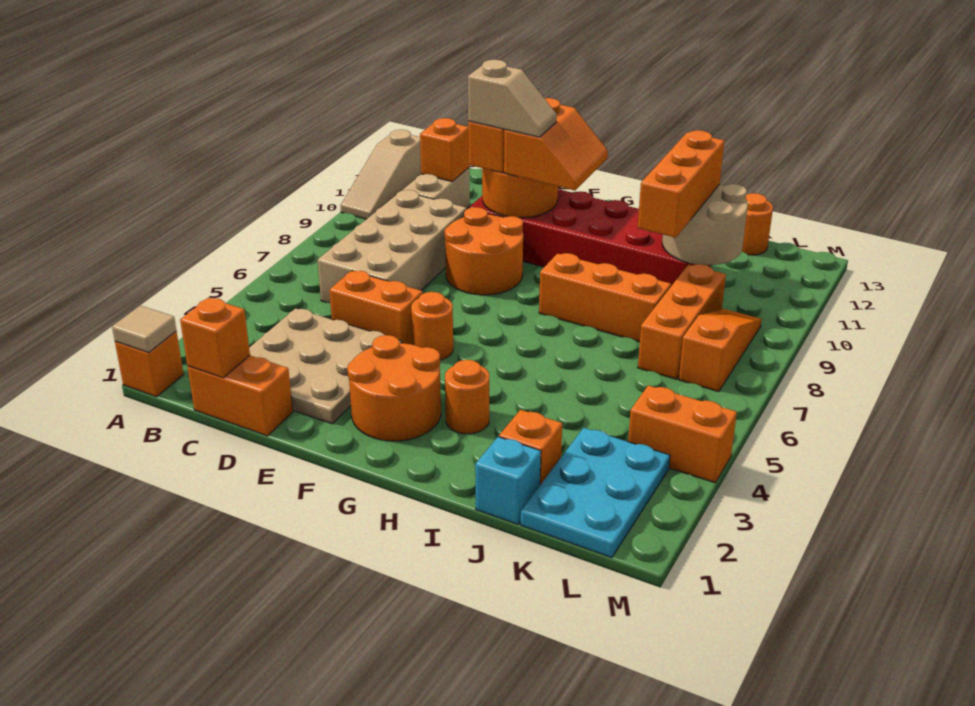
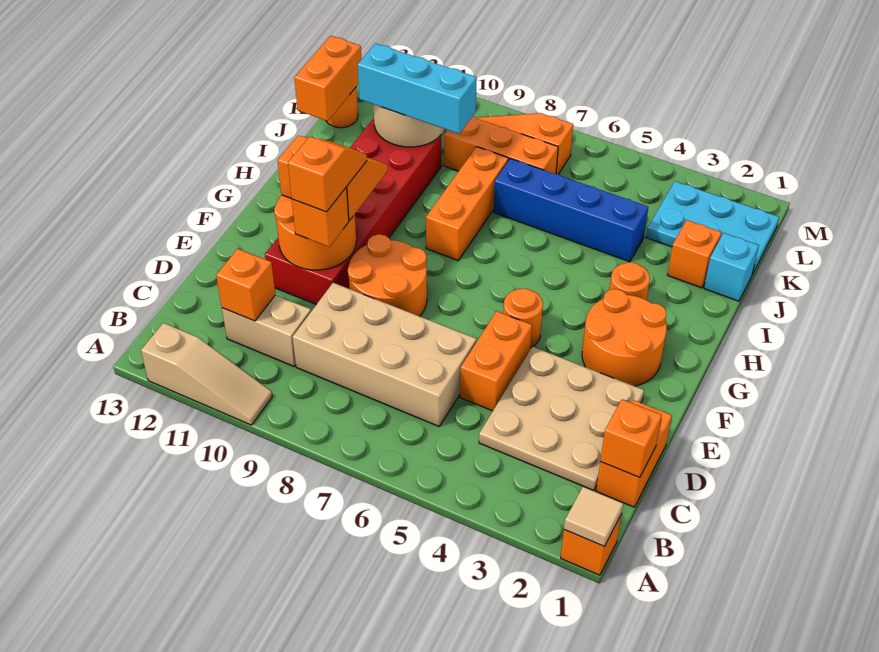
tan 1x2 slope [468,60,557,137] -> orange 1x2 slope [288,137,367,212]
none -> blue 1x4 brick [493,158,648,262]
orange 1x3 brick [638,130,724,238] -> cyan 1x3 brick [358,43,477,134]
orange 1x2 brick [628,385,737,483] -> orange 1x2 brick moved to [294,36,361,121]

